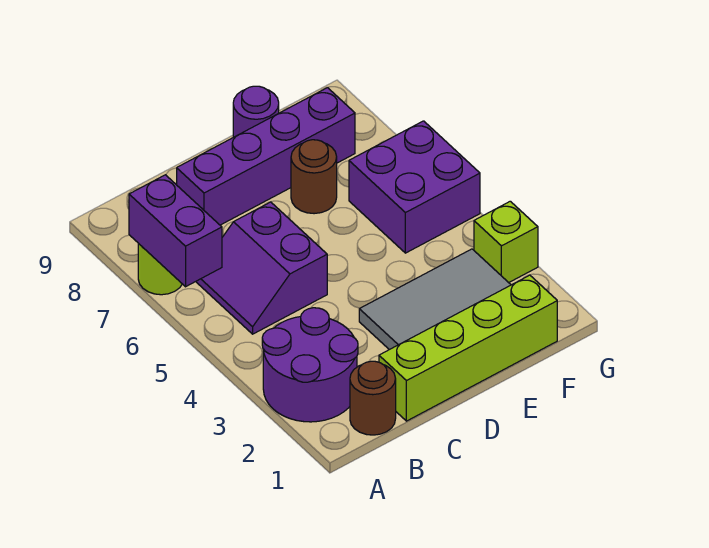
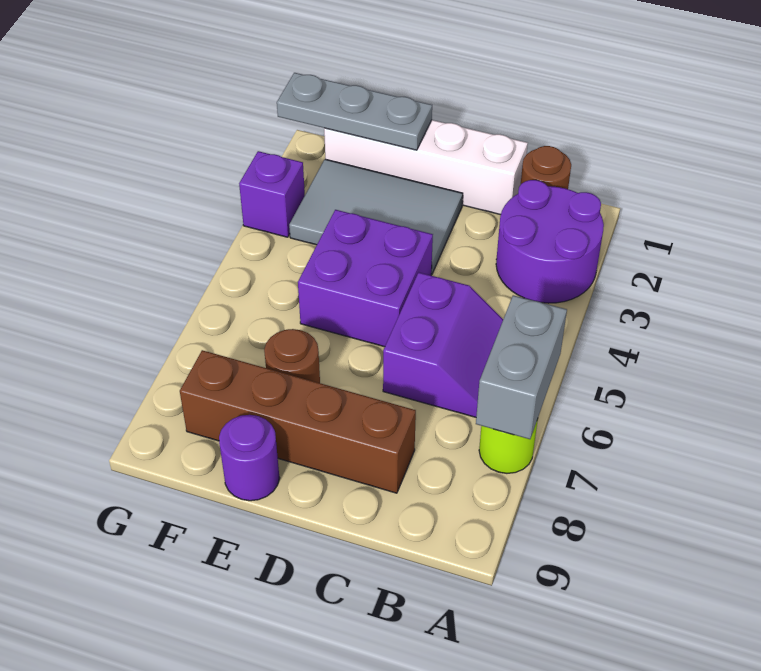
purple 1x2 brick [129,175,222,287] -> grey 1x2 brick [476,295,567,439]
lime 1x4 brick [379,275,557,421] -> white 1x4 brick [324,120,528,215]
purple 1x4 brick [177,88,355,225] -> brown 1x4 brick [180,350,416,493]
none -> grey 1x3 plate [277,73,432,150]
purple 2x2 brick [349,121,480,253] -> purple 2x2 brick moved to [298,210,433,347]
lime 1x1 brick [474,201,538,283] -> purple 1x1 brick [239,151,305,237]

